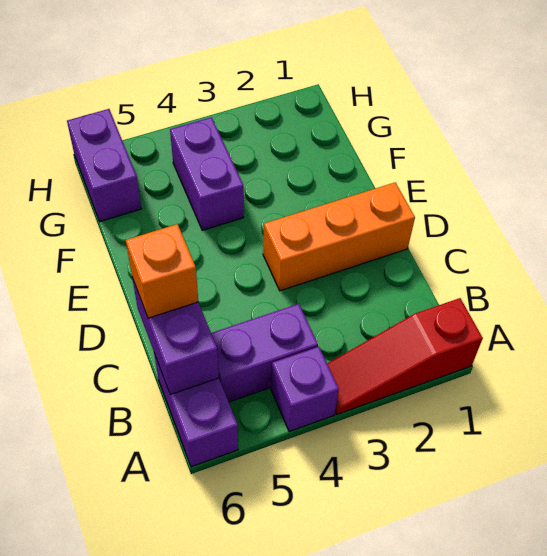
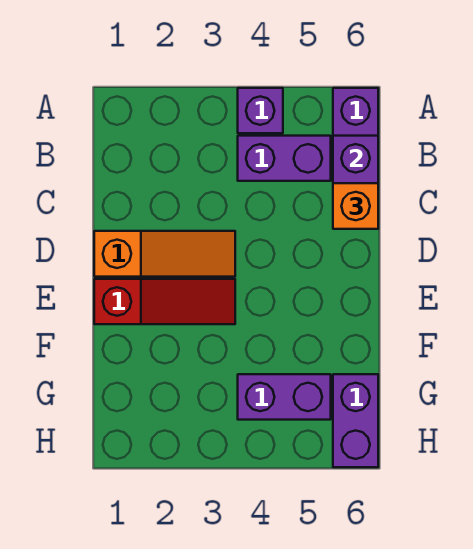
red 1x3 slope [327,298,483,414] -> red 1x3 slope moved to [94,279,235,324]
orange 1x3 brick [263,183,415,291] -> orange 1x3 slope [94,231,235,277]
purple 1x2 brick [170,117,244,230] -> purple 1x2 brick turned to [238,374,331,420]

